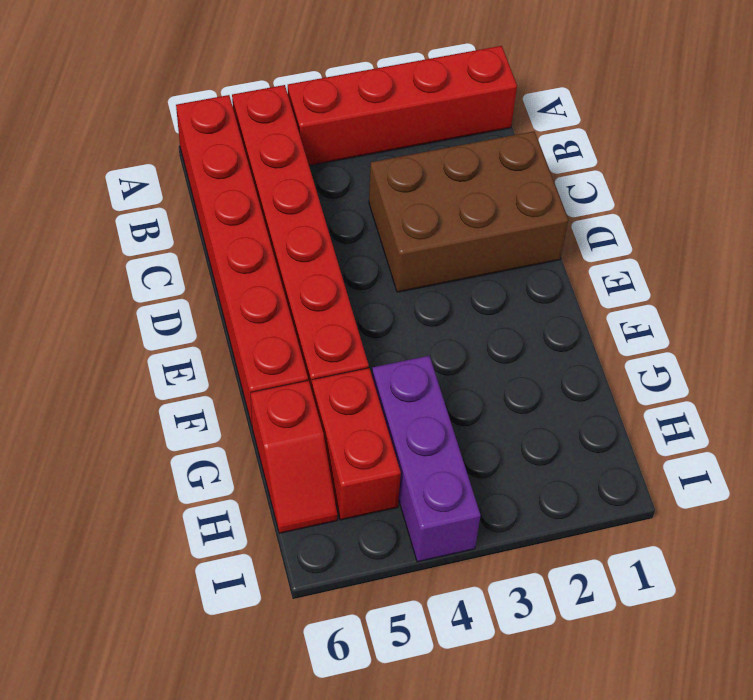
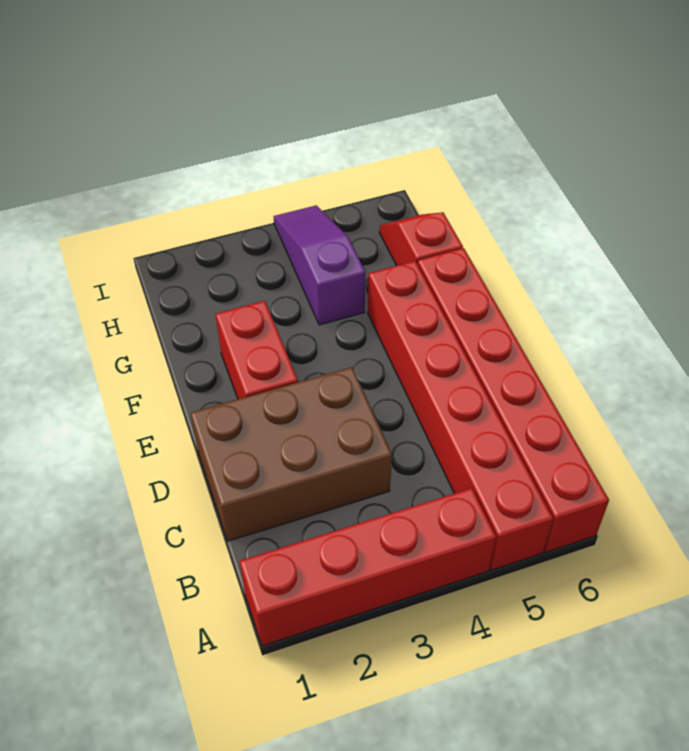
purple 1x3 brick [372,356,481,562] -> purple 1x3 slope [274,205,366,325]
red 1x2 brick [312,368,401,520] -> red 1x2 brick moved to [216,301,298,399]

